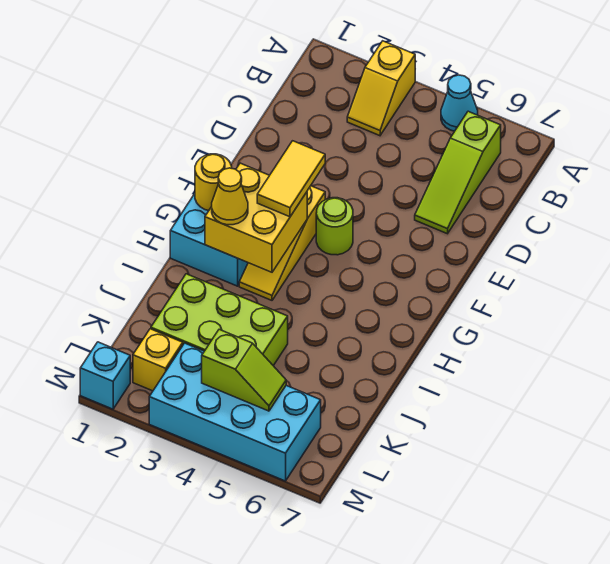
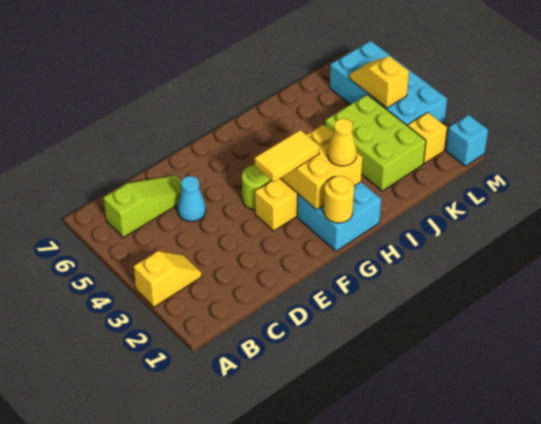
cyan 1x1 cone [441,75,478,131] -> cyan 1x1 cone moved to [177,176,206,221]
lime 1x2 slope [202,329,286,411] -> yellow 1x2 slope [349,56,409,108]

